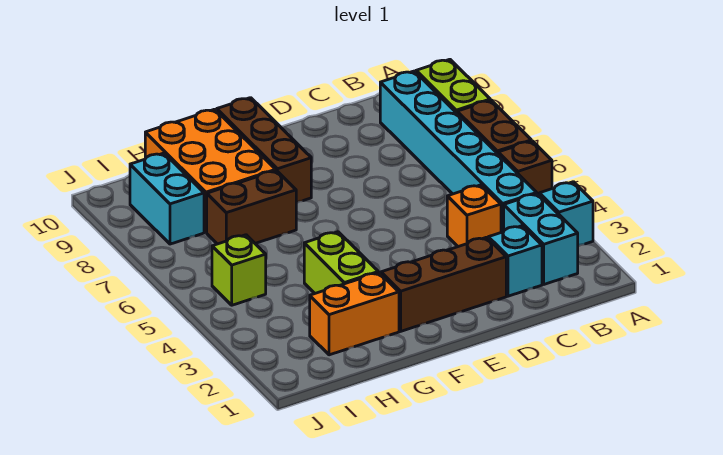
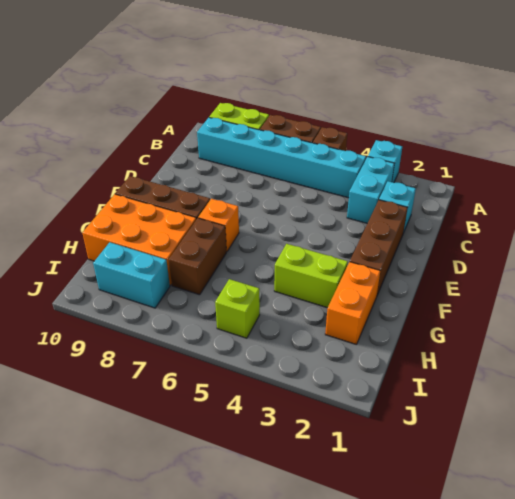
cyan 1x2 brick [504,194,578,284] -> cyan 1x2 brick turned to [347,157,395,223]
orange 1x1 brick [447,185,501,247] -> orange 1x1 brick moved to [198,199,239,252]

